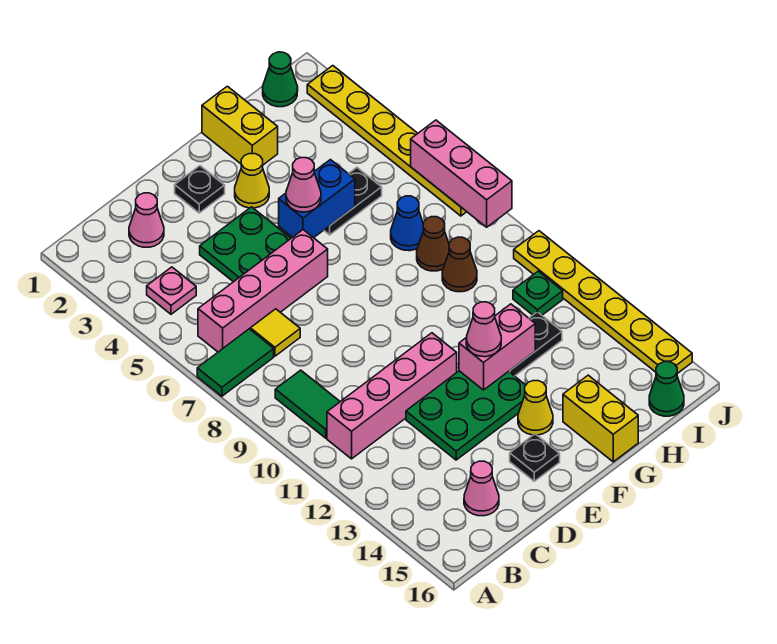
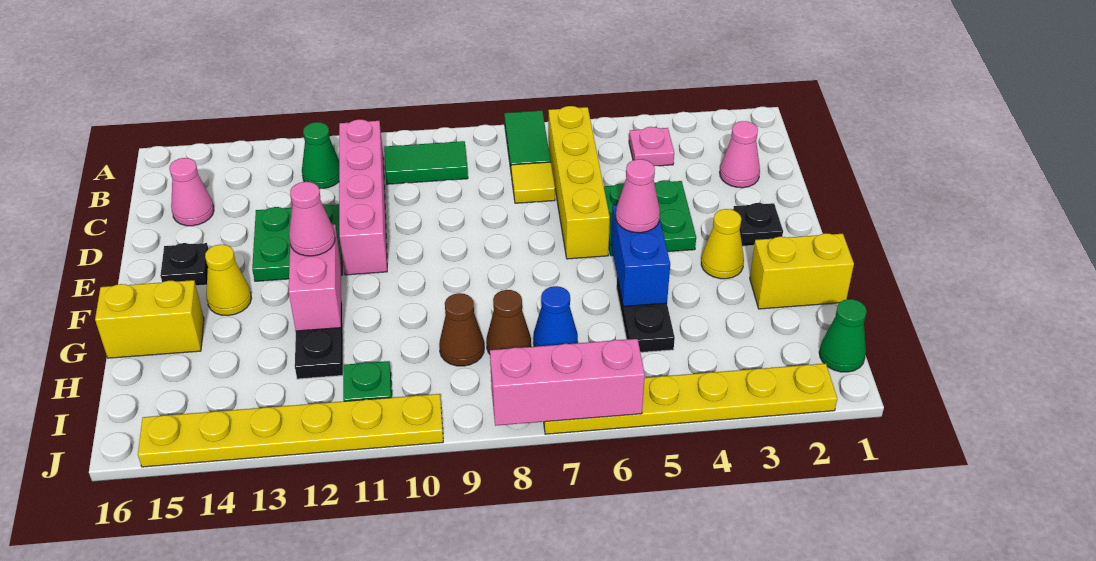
pink 1x4 brick [198,230,328,352] -> yellow 1x4 brick [549,106,610,259]
green 2x3 plate [406,371,526,460] -> green 2x2 plate [252,204,343,281]
green 1x1 cone [649,362,684,416] -> green 1x1 cone moved to [302,122,339,189]

